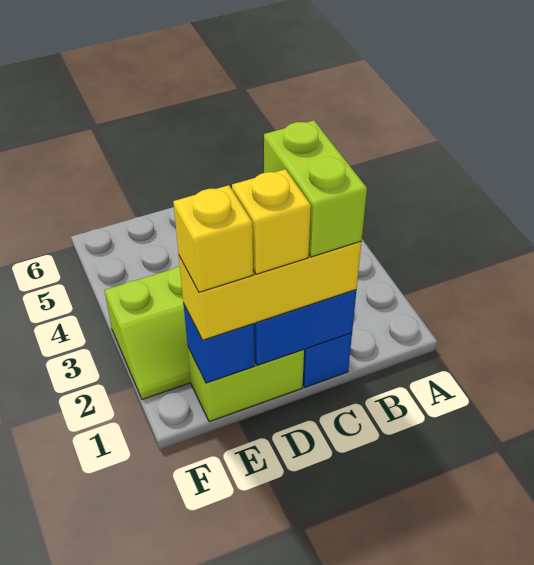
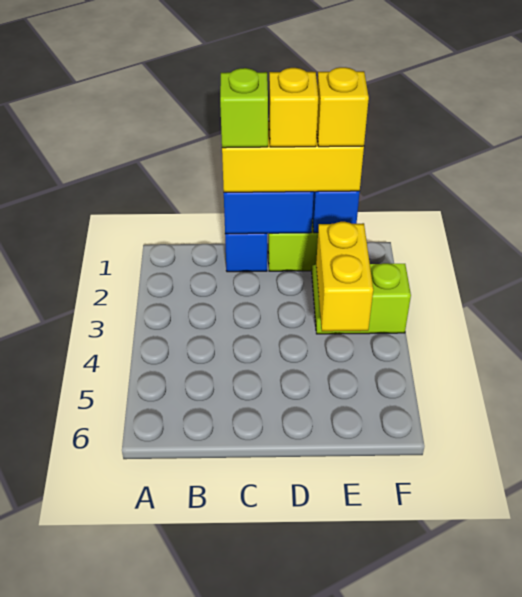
lime 1x2 brick [264,120,367,257] -> lime 1x1 brick [220,68,268,148]
none -> yellow 1x2 brick [316,222,373,331]

